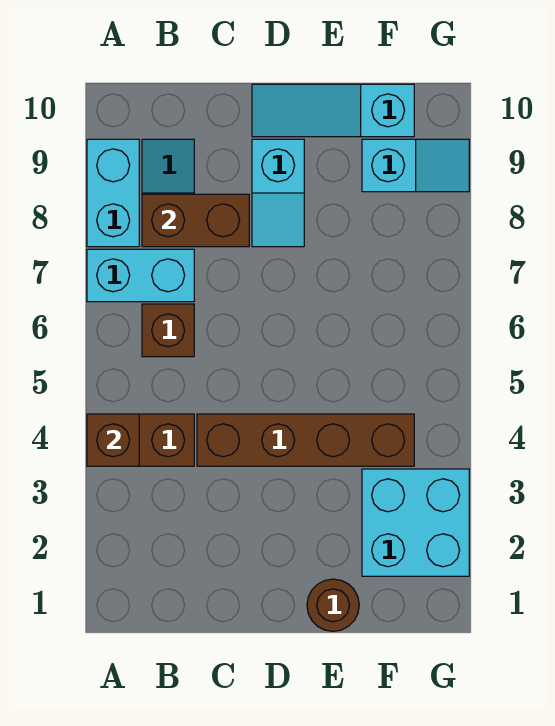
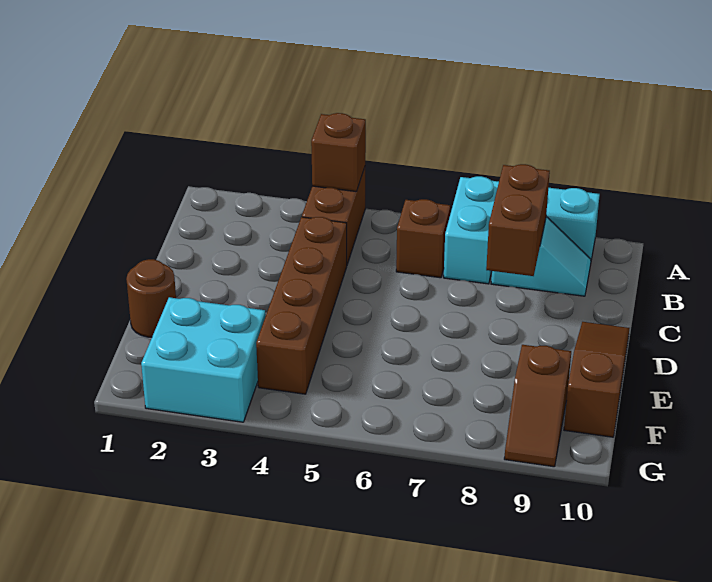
cyan 1x2 slope [252,139,304,247] -> none
cyan 1x3 slope [252,84,414,137] -> brown 1x3 slope [564,322,629,437]
cyan 1x2 slope [362,139,469,192] -> brown 1x2 slope [504,345,571,467]

